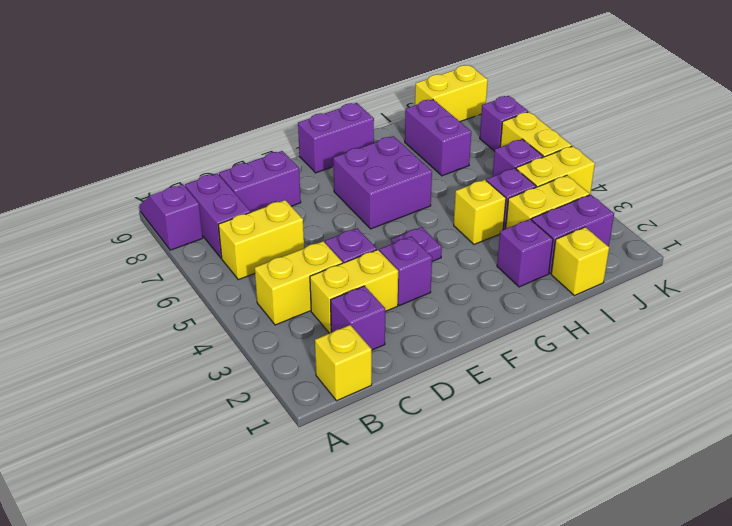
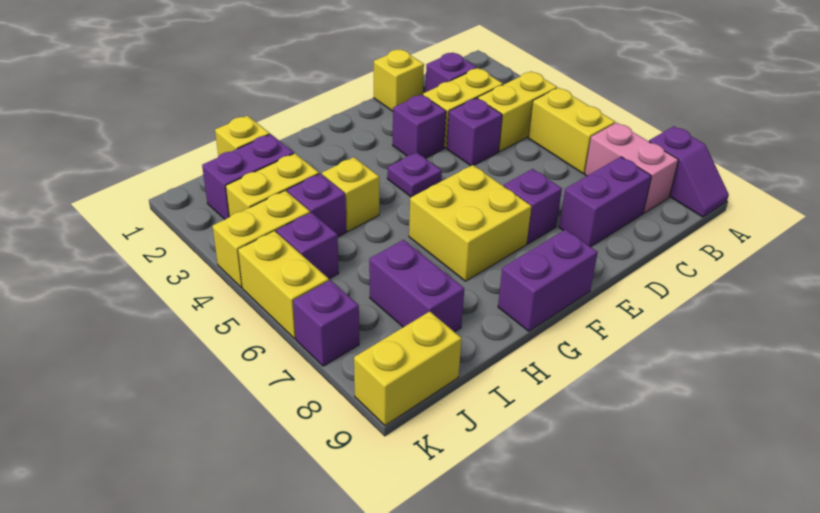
yellow 1x1 brick [315,325,372,401] -> yellow 1x1 brick moved to [374,49,424,111]
yellow 1x2 brick [218,200,304,280] -> yellow 1x2 brick turned to [529,88,615,174]
purple 1x2 brick [185,173,251,258] -> pink 1x2 brick [585,123,678,213]
purple 2x2 brick [333,136,432,229] -> yellow 2x2 brick [409,165,532,281]
purple 1x1 brick [497,219,553,287] -> purple 1x1 brick moved to [504,169,562,244]

